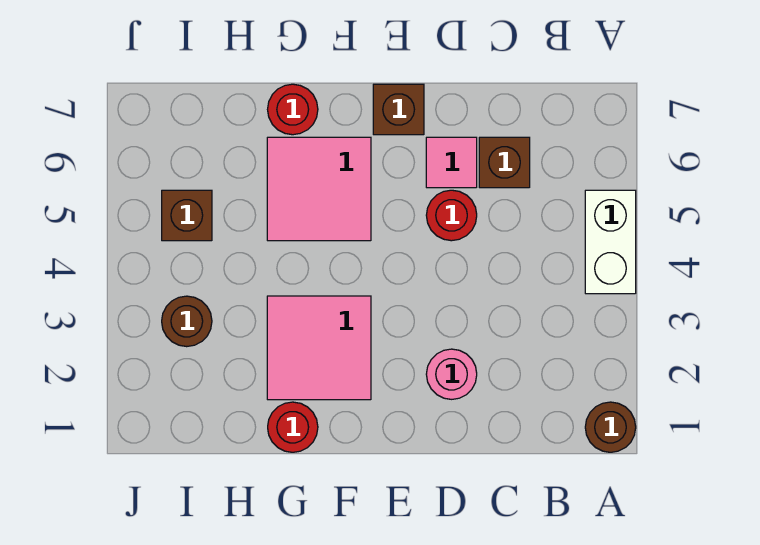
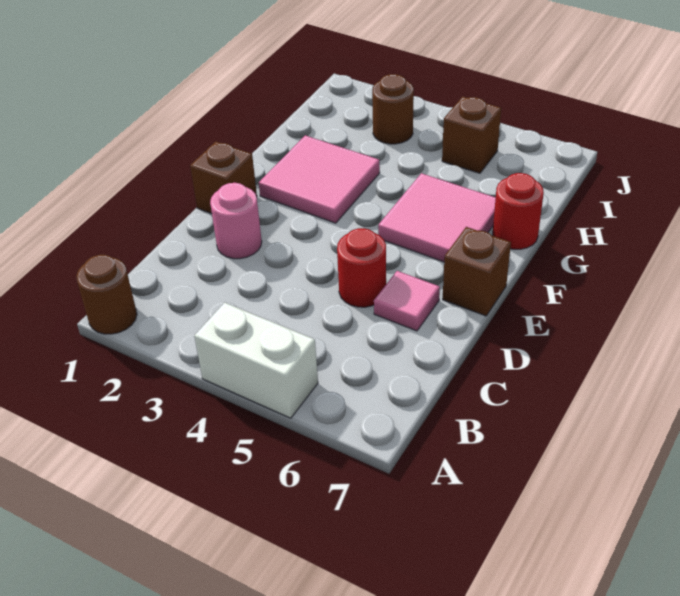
brown 1x1 brick [479,137,530,188] -> brown 1x1 brick moved to [190,142,257,214]
red 1x1 round brick [268,402,318,452] -> none

